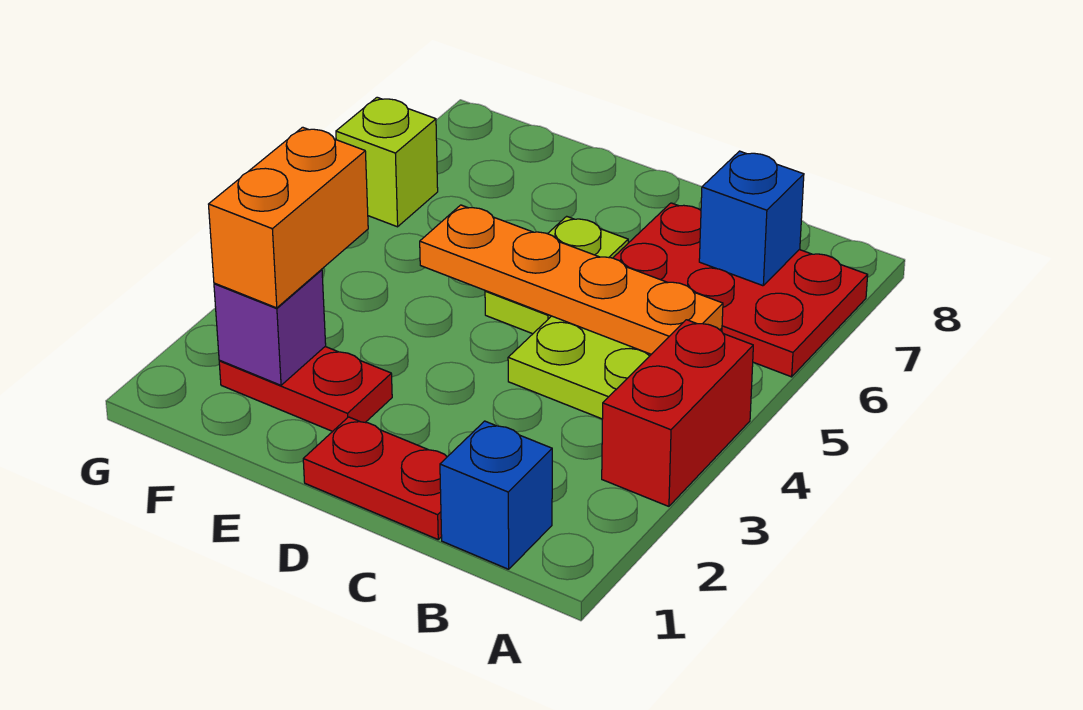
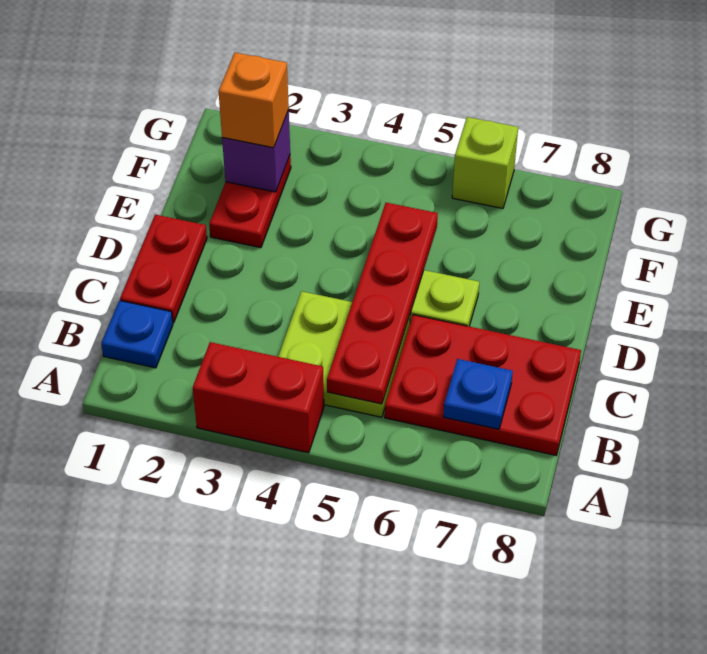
red 2x3 plate [613,203,868,377] -> red 2x3 plate turned to [385,315,581,455]
blue 1x1 brick [440,421,552,569] -> blue 1x1 plate [101,300,173,368]
orange 1x4 plate [420,205,723,354] -> red 1x4 plate [327,203,438,404]
blue 1x1 brick [699,151,804,286] -> blue 1x1 plate [443,359,513,429]
orange 1x2 brick [209,127,368,308] -> orange 1x1 brick [219,53,289,148]

